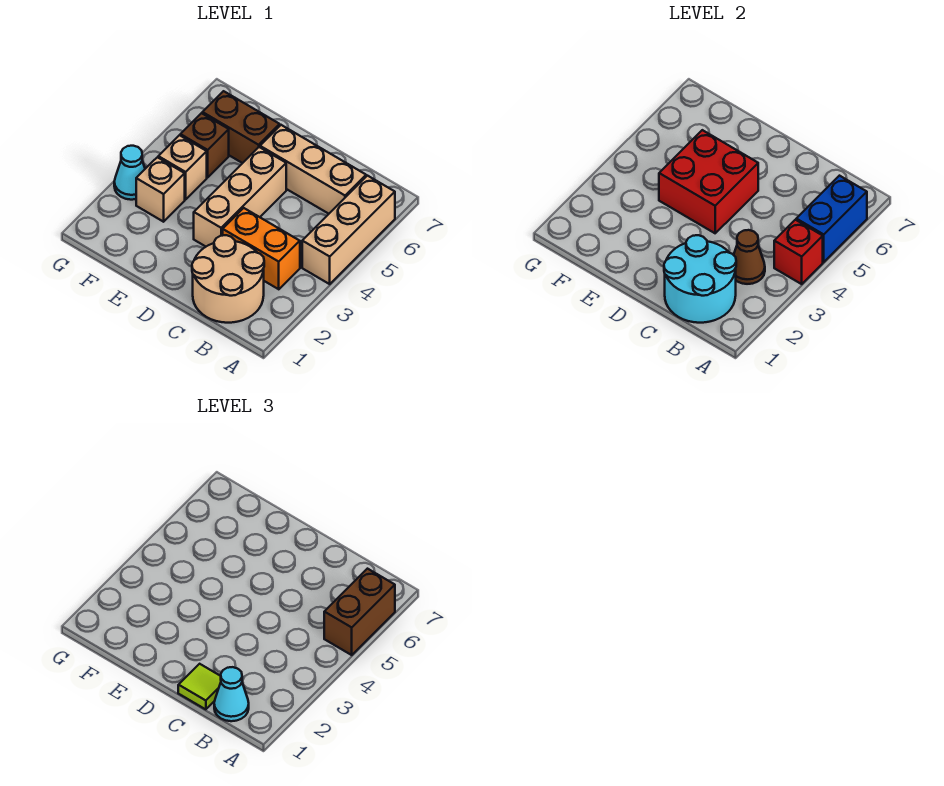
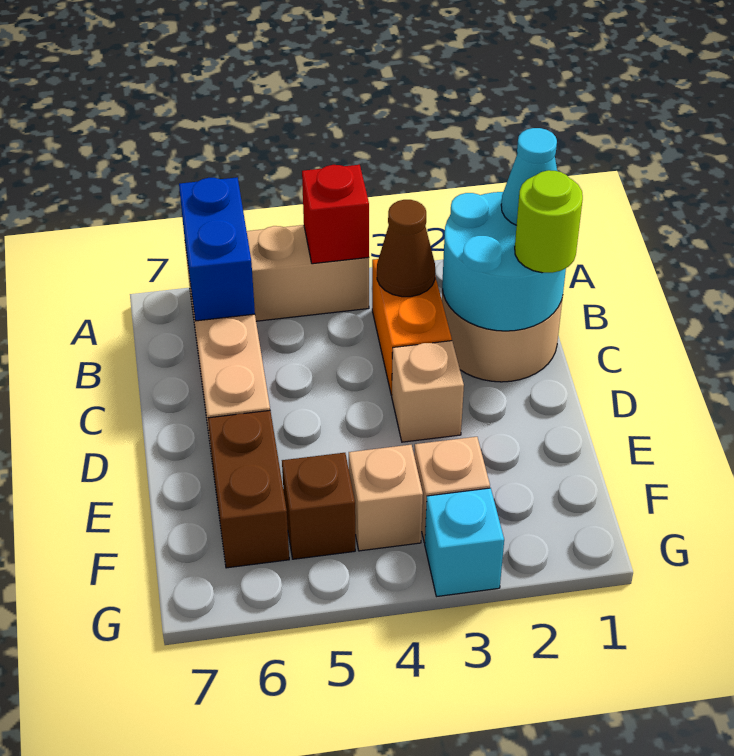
blue 1x2 brick [796,176,867,262] -> blue 1x2 brick turned to [179,178,255,321]
brown 1x2 brick [324,569,395,655] -> none
lime 1x1 tile [178,664,221,709] -> lime 1x1 round brick [515,170,583,273]
tan 1x3 brick [194,147,286,246] -> tan 1x1 brick [392,341,464,442]
red 2x2 brick [659,130,758,233] -> none
cyan 1x1 cone [114,146,145,200] -> cyan 1x1 brick [425,488,504,596]

